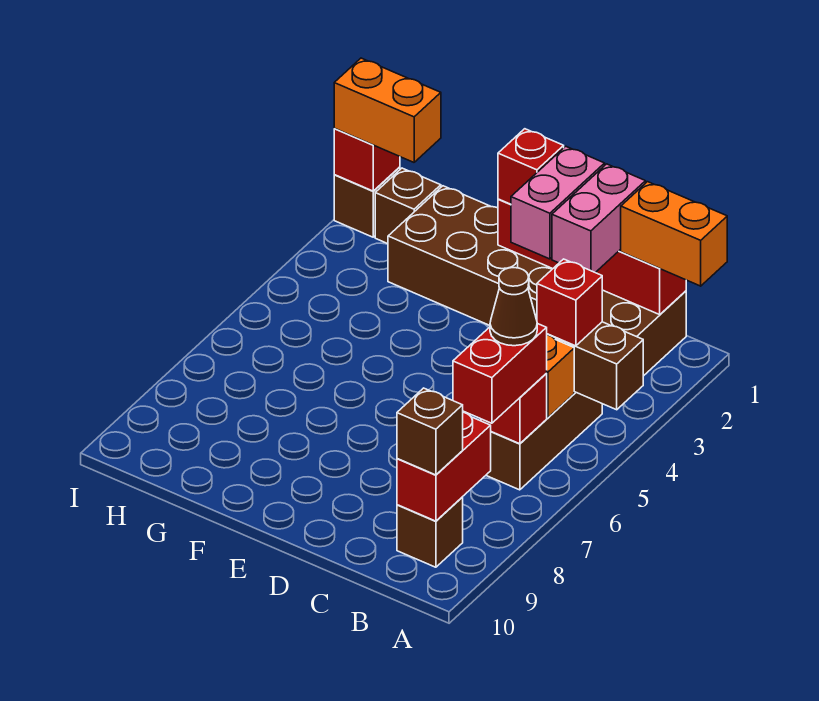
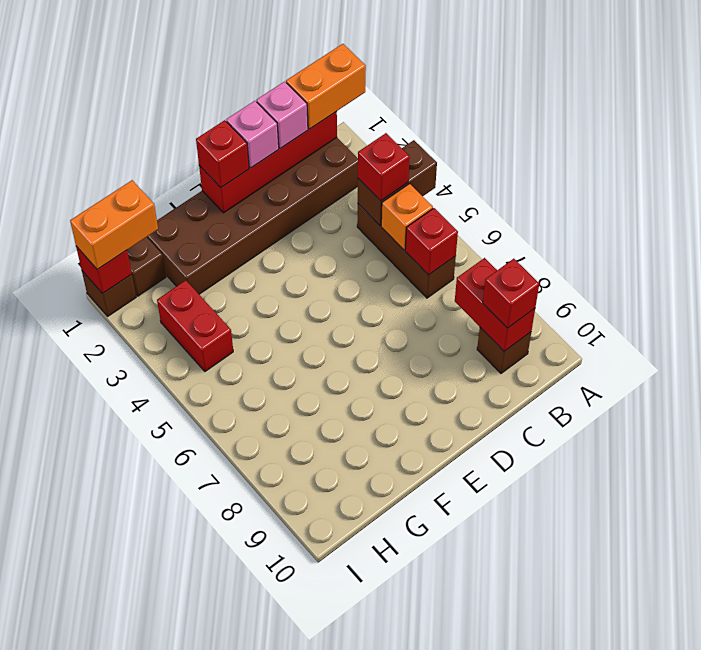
red 1x2 brick [453,324,547,423] -> red 1x2 brick moved to [157,280,233,371]
brown 1x1 cone [490,268,537,346] -> none
brown 1x1 brick [397,388,463,475] -> red 1x1 brick [483,259,539,328]
pink 1x2 brick [552,164,646,273] -> pink 1x1 brick [256,81,308,148]
pink 1x2 brick [511,146,605,259] -> pink 1x1 brick [226,101,279,168]

